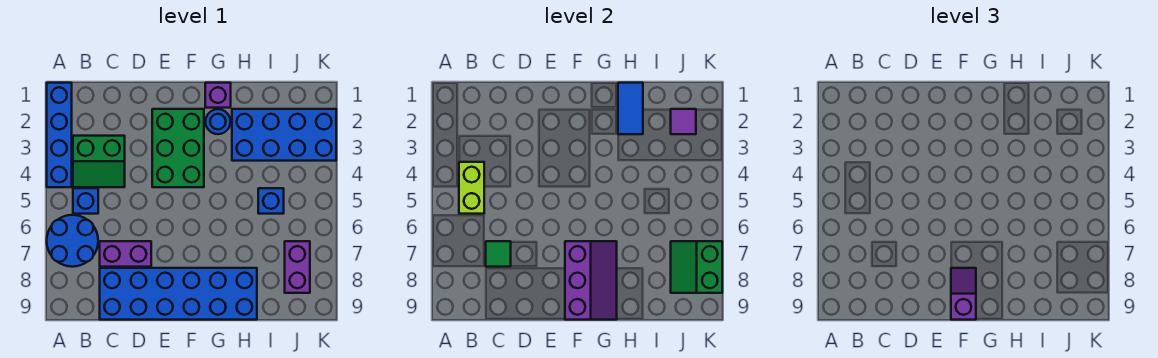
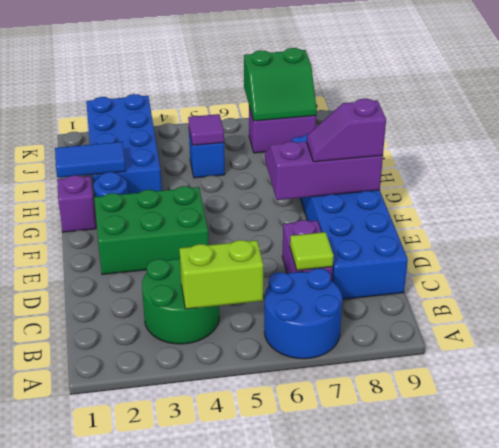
blue 1x4 brick [47,83,72,187] -> none
green 2x2 slope [73,136,125,187] -> green 2x2 round brick [142,259,219,344]
blue 1x1 brick [73,188,98,214] -> none
green 1x1 tile [486,241,511,267] -> lime 1x1 tile [290,232,334,270]
purple 1x1 tile [671,109,696,134] -> purple 1x1 tile moved to [188,114,224,145]

